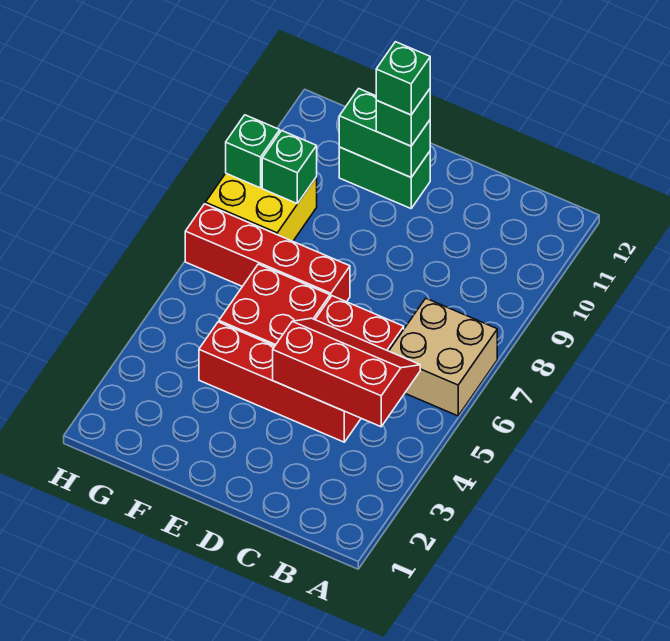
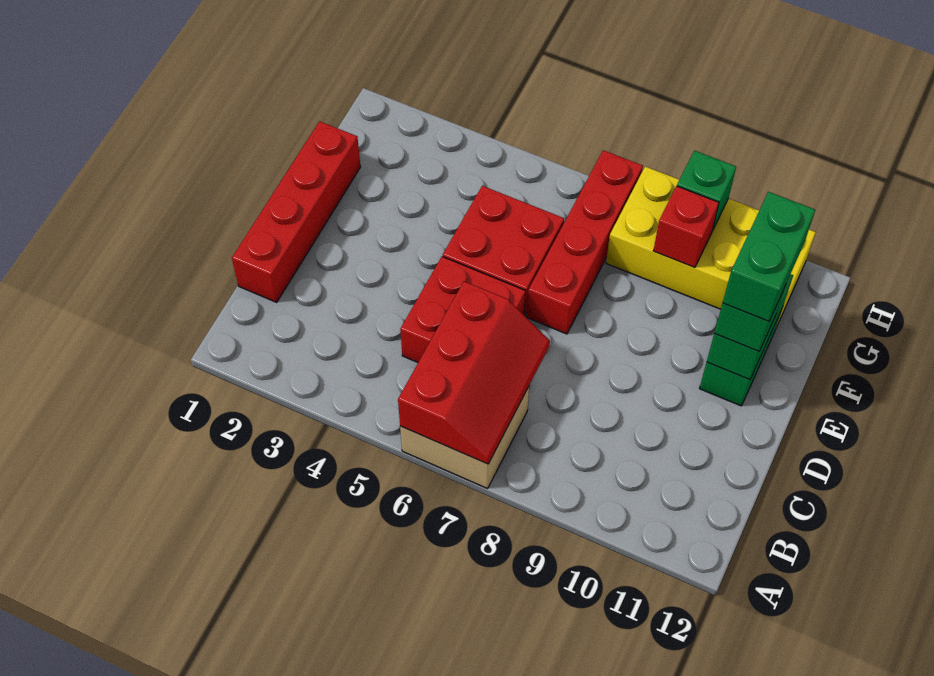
red 2x3 slope [273,318,420,427] -> red 2x3 slope moved to [398,281,550,464]
red 1x4 brick [199,322,361,442] -> red 1x4 brick moved to [232,121,360,302]
green 1x1 brick [376,42,430,115] -> green 1x2 brick [723,192,815,321]
yellow 2x2 brick [205,173,317,241] -> yellow 2x4 brick [606,166,816,328]
green 1x1 brick [262,131,317,204] -> red 1x1 brick [653,186,719,268]

